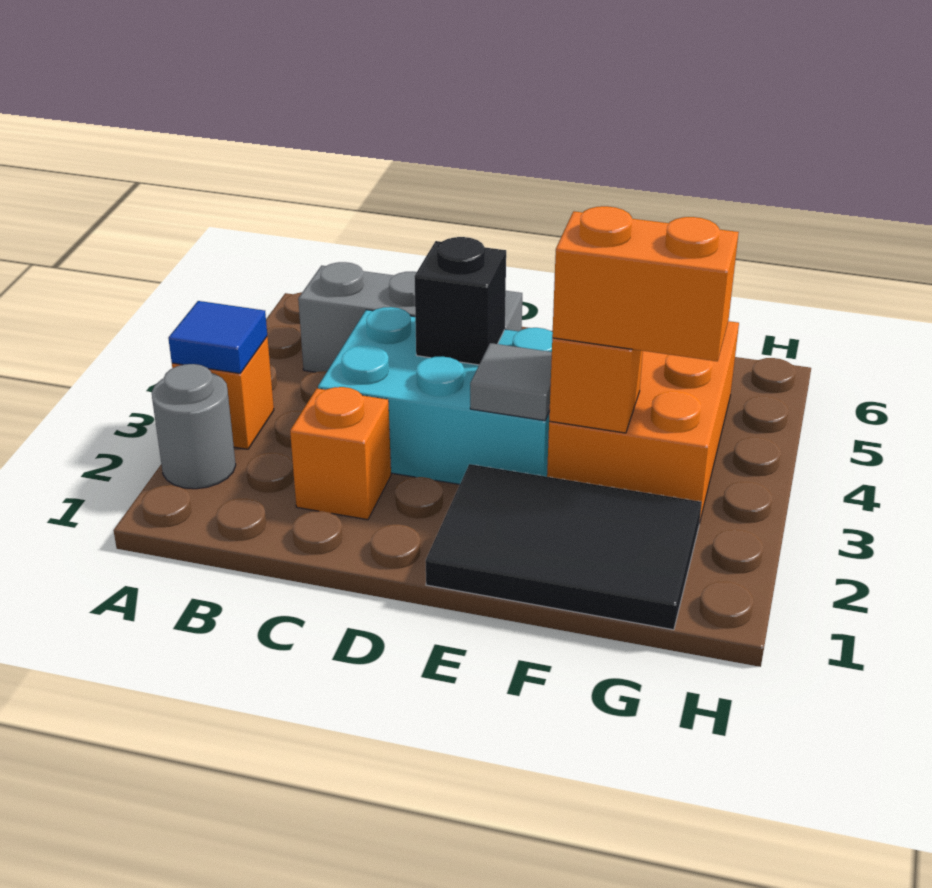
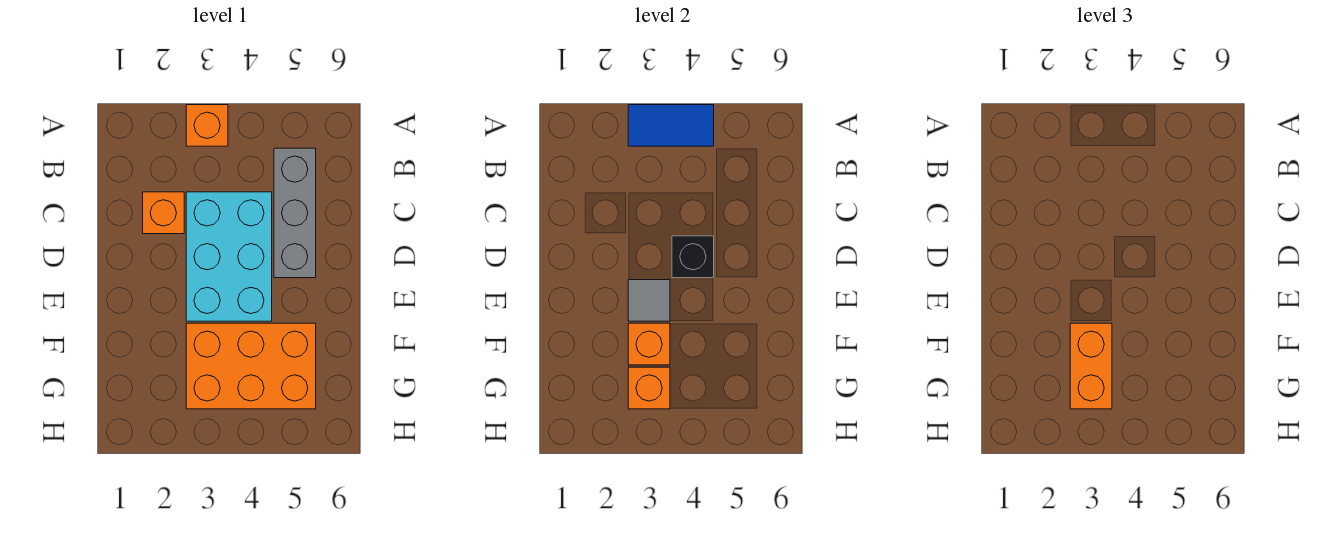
grey 1x1 round brick [152,364,236,489] -> none
blue 1x1 tile [168,301,267,373] -> blue 1x2 tile [628,105,714,146]
black 2x3 tile [426,464,702,630] -> none
none -> orange 1x1 brick [628,367,670,409]

